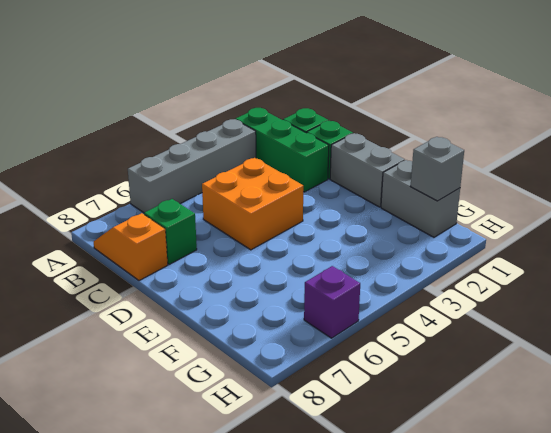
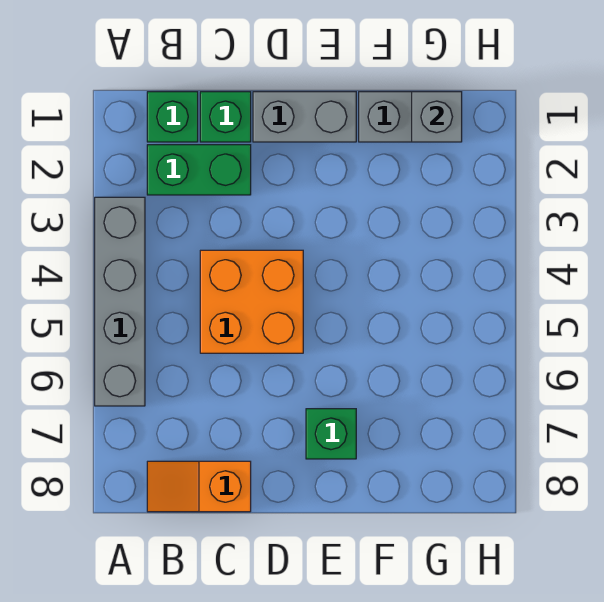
green 1x3 brick [236,108,329,192] -> green 1x2 brick [147,145,251,195]
green 1x1 brick [144,199,197,265] -> green 1x1 brick moved to [306,409,356,459]
purple 1x1 brick [304,266,360,338] -> none

